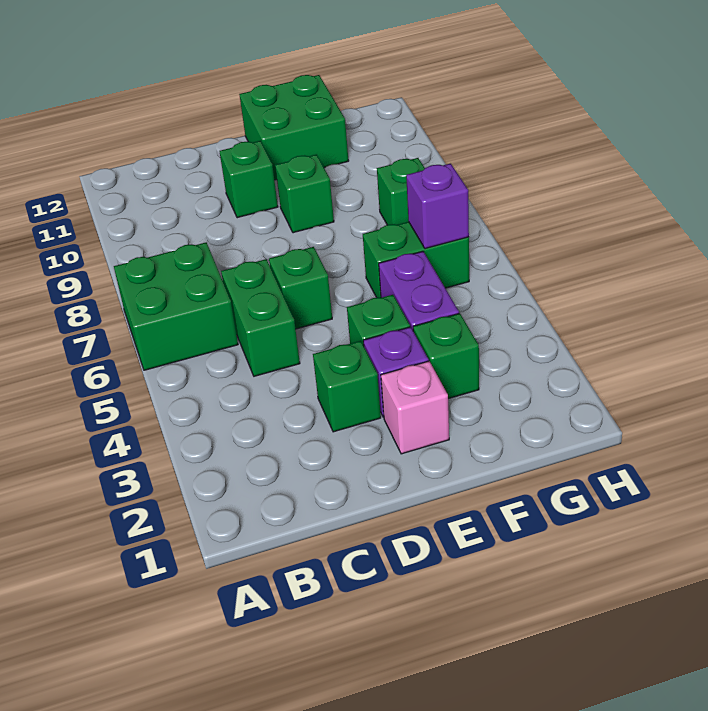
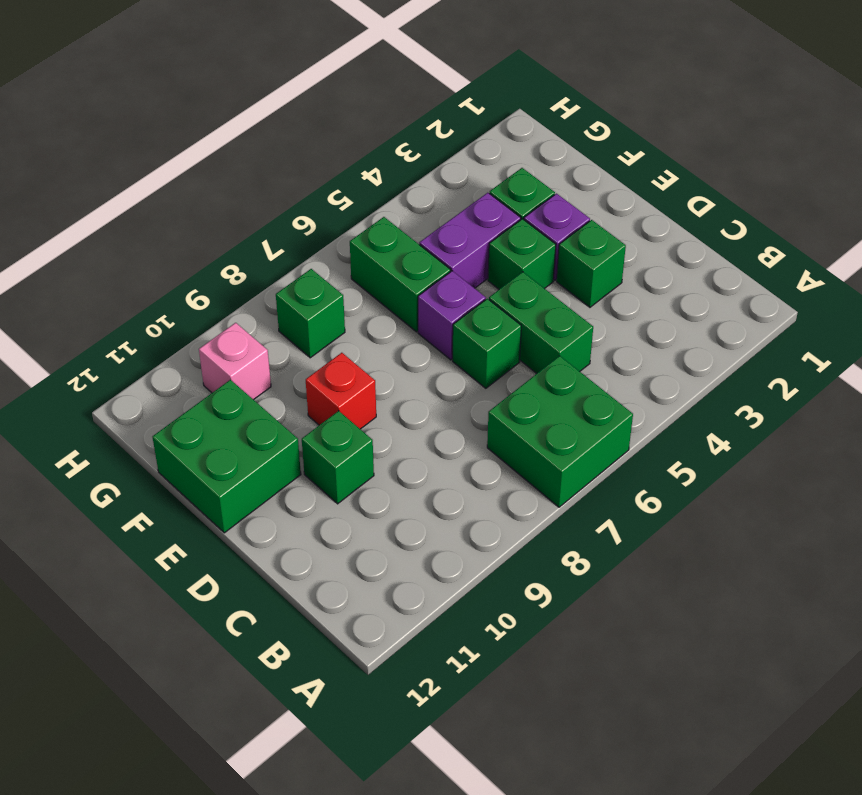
green 1x2 brick [221,259,300,376] -> green 1x2 brick turned to [489,272,593,373]
pink 1x1 brick [381,361,449,454] -> pink 1x1 brick moved to [199,323,271,400]
green 1x1 brick [275,155,334,233] -> red 1x1 brick [306,353,376,429]
purple 1x1 brick [406,164,469,249] -> purple 1x1 brick moved to [418,271,486,360]

